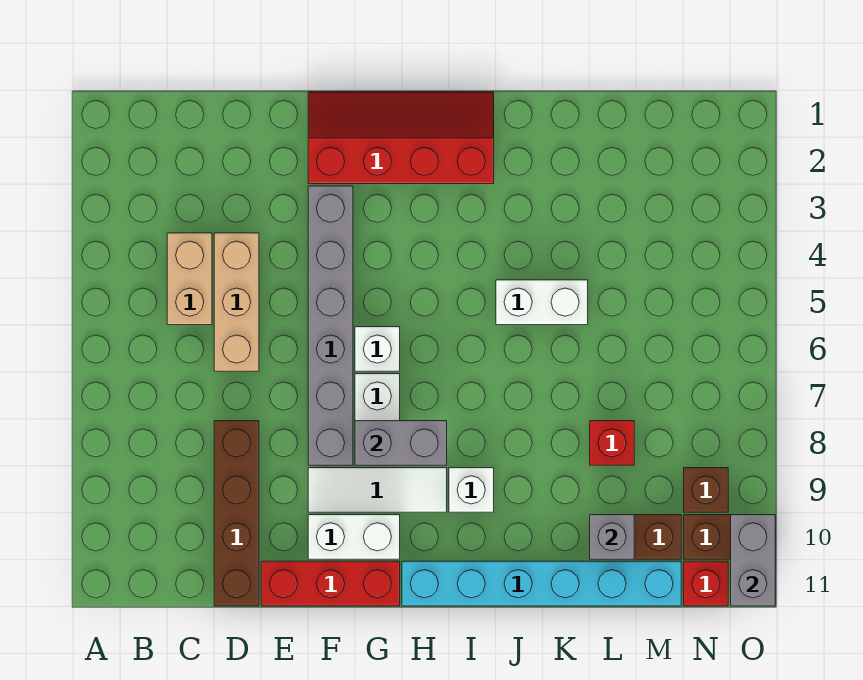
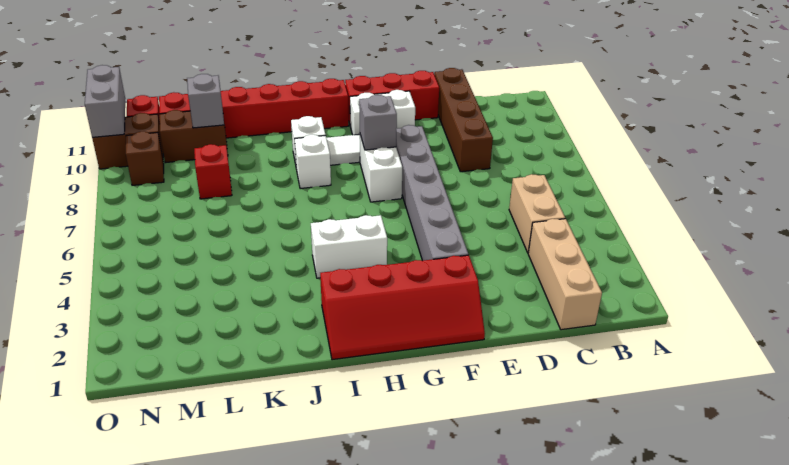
tan 1x3 brick [214,233,259,371] -> tan 1x3 brick moved to [528,219,602,330]
white 1x1 brick [355,327,400,371] -> white 1x1 brick moved to [295,135,331,189]
grey 1x2 brick [355,421,447,465] -> grey 1x1 brick [359,95,397,150]
cyan 1x6 brick [402,561,681,606] -> red 1x6 brick [159,79,349,138]
white 1x2 brick [496,280,588,325] -> white 1x2 brick moved to [311,215,387,278]

